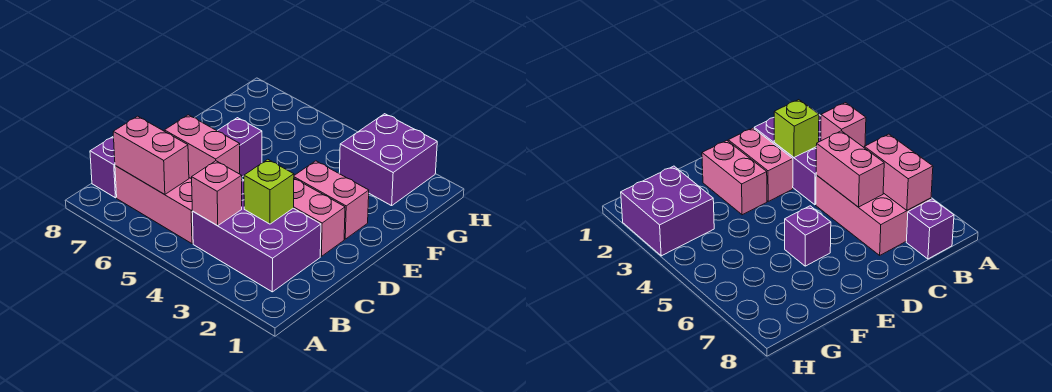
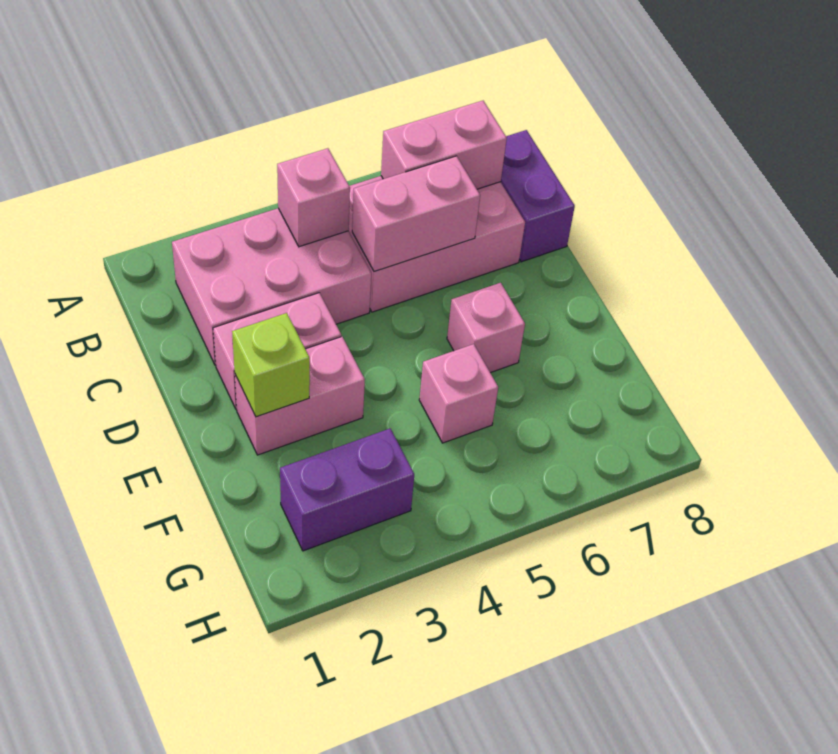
purple 2x3 brick [192,179,321,292] -> pink 2x3 brick [172,208,371,365]
purple 1x1 brick [90,136,117,198] -> purple 1x2 brick [501,130,575,262]
lime 1x1 brick [244,159,294,224] -> lime 1x1 brick moved to [232,313,310,417]
purple 1x1 brick [217,118,262,177] -> pink 1x1 brick [447,283,525,373]
none -> pink 1x1 brick [419,344,498,443]
purple 2x2 brick [339,114,437,206] -> purple 1x2 brick [280,429,414,551]

